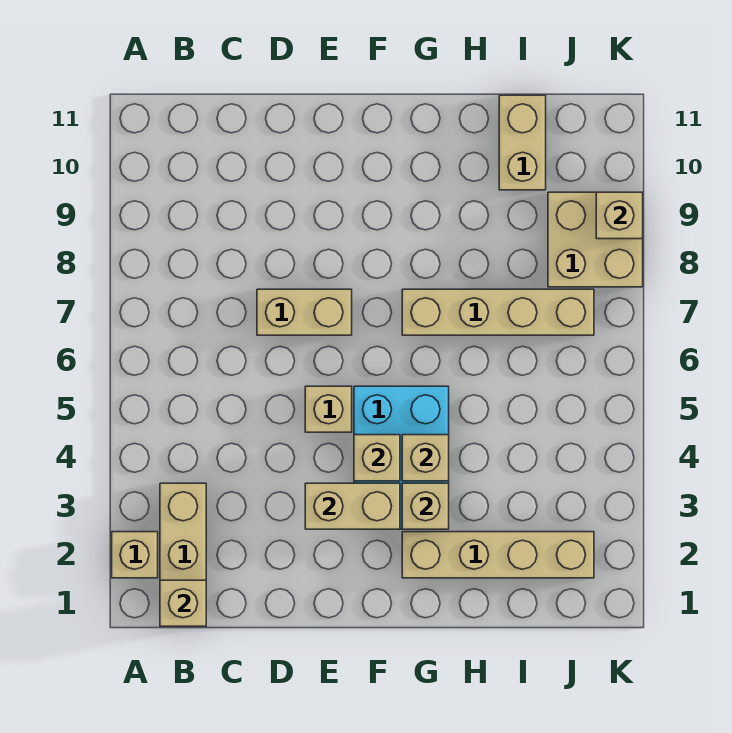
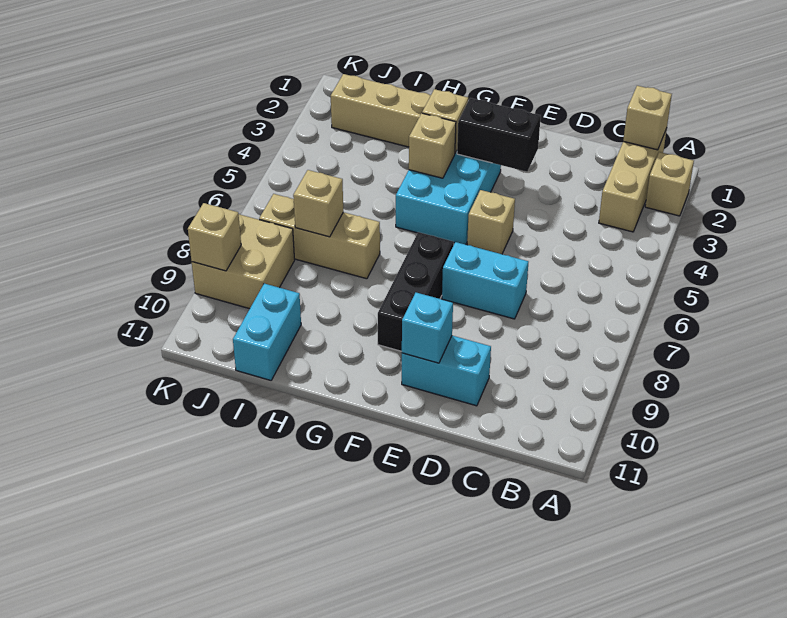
tan 1x2 brick [257,289,352,335] -> cyan 1x2 brick [442,242,528,319]
none -> cyan 1x2 brick [402,336,491,406]
tan 1x2 brick [305,483,400,529] -> black 1x2 brick [457,98,541,172]
none -> cyan 1x1 brick [402,293,453,363]
tan 1x1 brick [354,435,400,481] -> tan 1x1 brick moved to [293,170,343,237]
none -> black 1x3 brick [378,232,453,351]
tan 1x4 brick [402,289,594,335] -> tan 1x3 brick [259,194,380,279]
tan 1x2 brick [499,95,546,190] -> cyan 1x2 brick [233,283,301,380]

